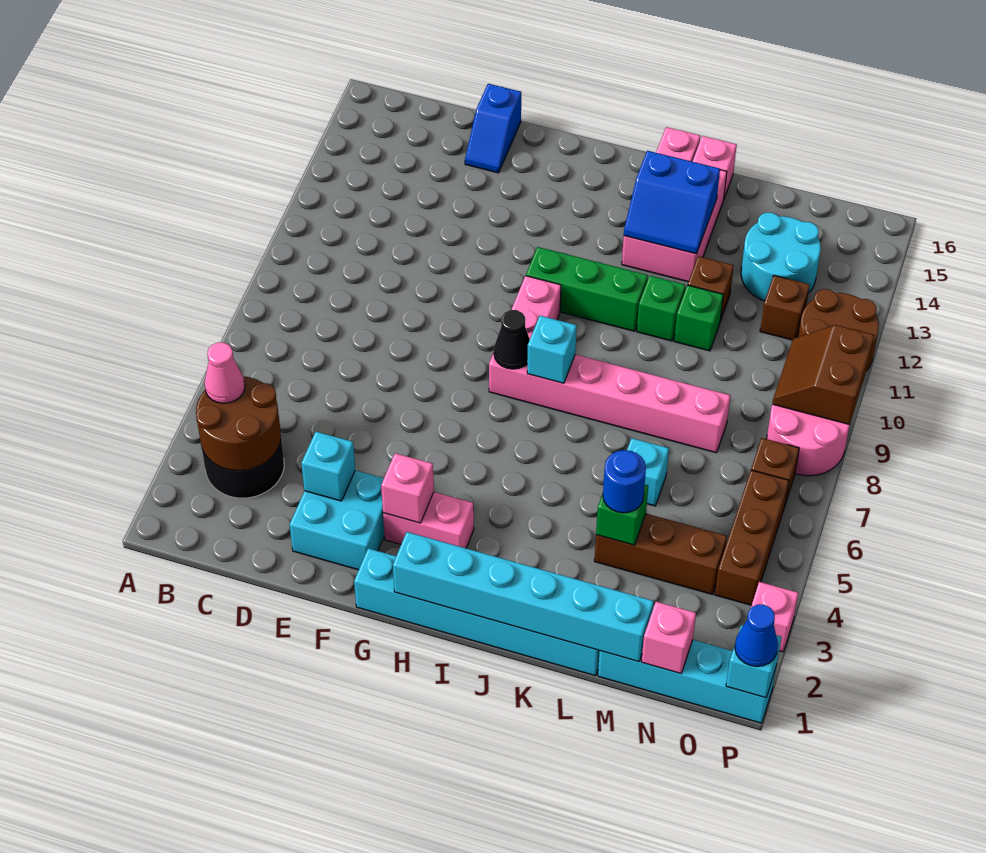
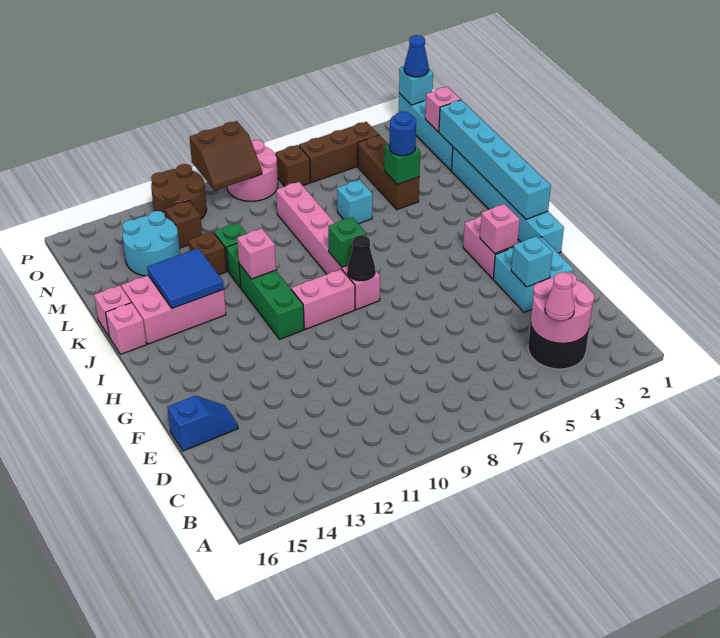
brown 2x2 round brick [196,376,281,471] -> pink 2x2 round brick [531,272,594,343]
cyan 1x1 brick [527,316,577,383] -> green 1x1 brick [328,217,366,267]
blue 2x2 slope [624,151,720,254] -> blue 2x2 tile [147,248,224,308]
pink 1x1 brick [751,582,798,652] -> pink 1x1 brick moved to [237,229,276,279]

